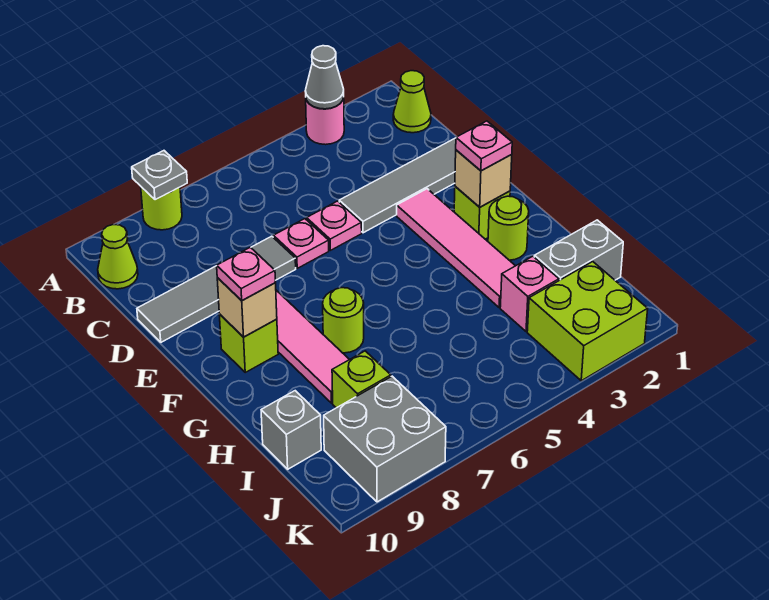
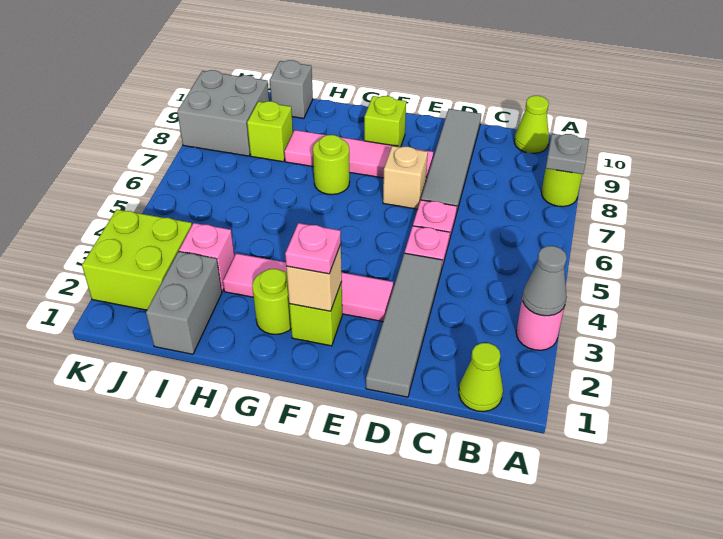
tan 1x1 brick [217,278,277,337] -> tan 1x1 brick moved to [383,146,428,209]
pink 1x1 plate [217,247,275,301] -> none

